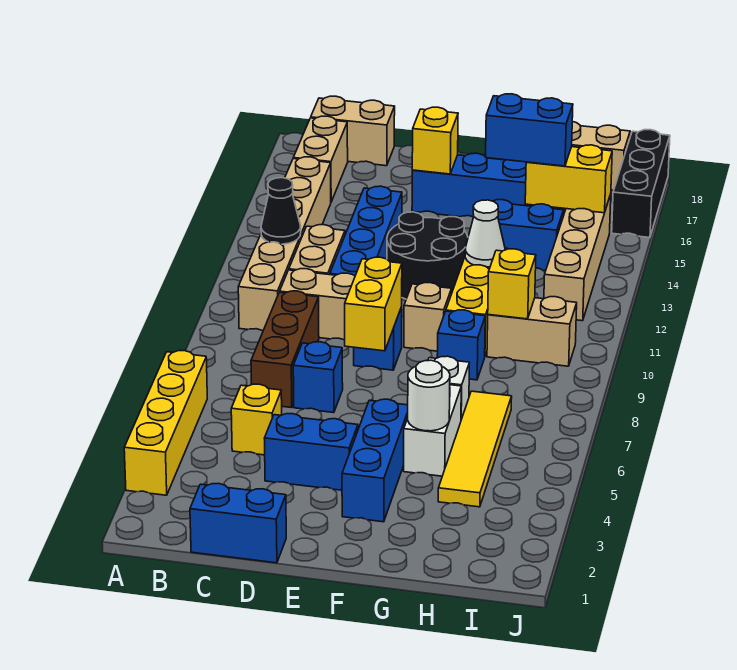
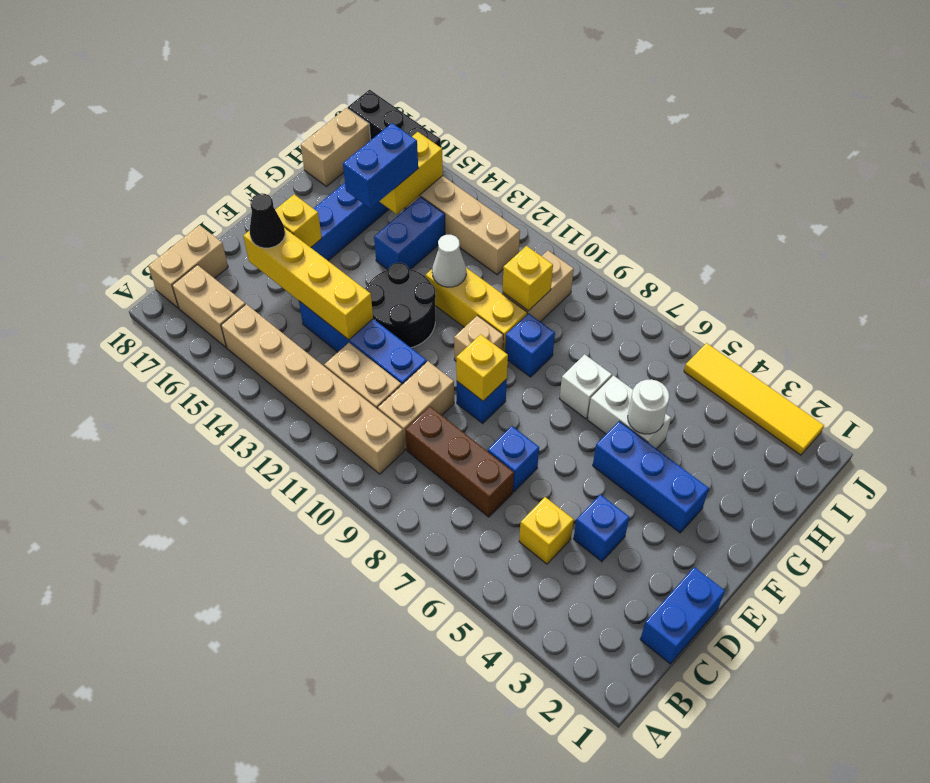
yellow 1x4 brick [124,351,207,495] -> yellow 1x4 brick moved to [243,228,373,340]
black 1x1 cone [261,178,301,244] -> black 1x1 cone moved to [250,194,285,248]
blue 1x2 brick [264,414,358,490] -> blue 1x1 brick [574,494,629,562]
yellow 1x2 brick [345,257,402,351] -> yellow 1x1 brick [456,334,508,401]
yellow 1x4 tile [438,391,512,507] -> yellow 1x4 tile moved to [684,343,824,455]

